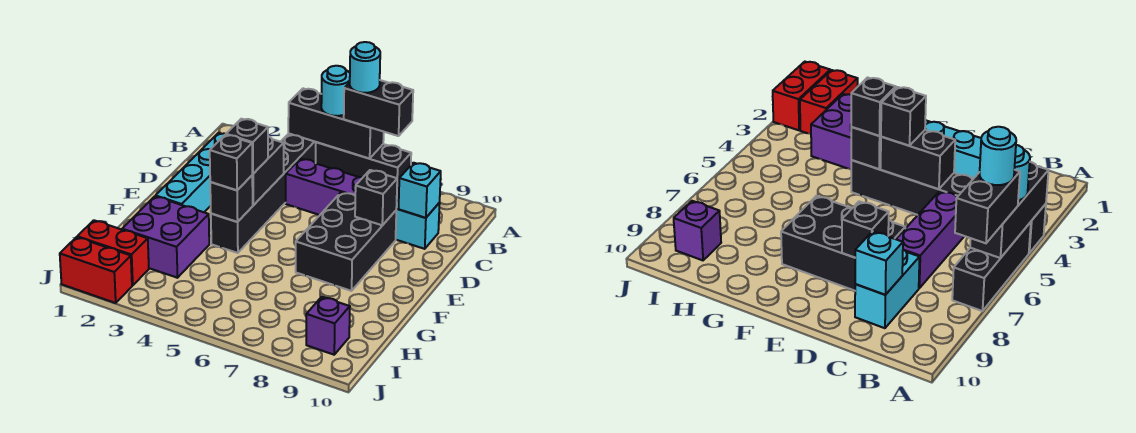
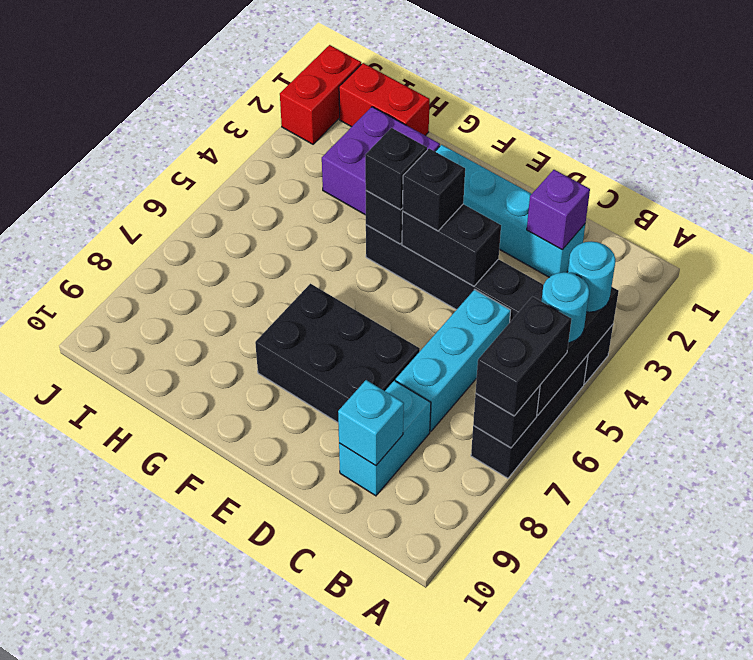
cyan 1x1 round brick [350,42,380,93] -> cyan 1x1 round brick moved to [568,241,616,312]
purple 1x3 brick [286,159,363,215] -> cyan 1x3 brick [396,290,511,431]
black 1x1 brick [355,170,397,225] -> black 1x1 brick moved to [473,386,540,448]
red 1x2 brick [77,220,149,286] -> red 1x2 brick turned to [339,63,430,136]
purple 1x1 brick [306,297,350,355] -> purple 1x1 brick moved to [527,170,590,250]

